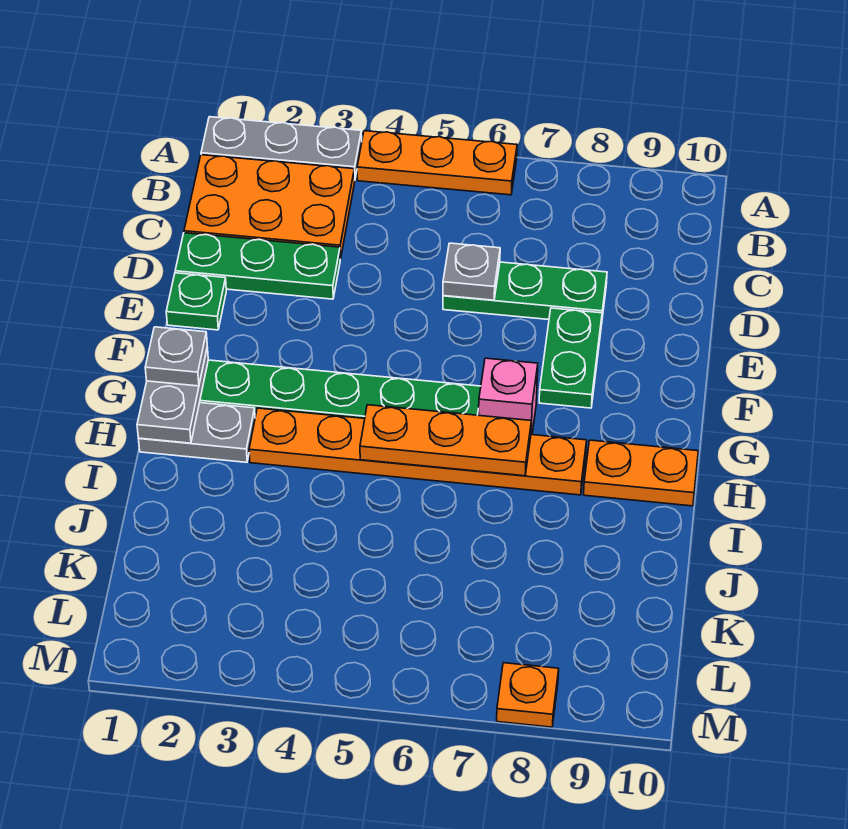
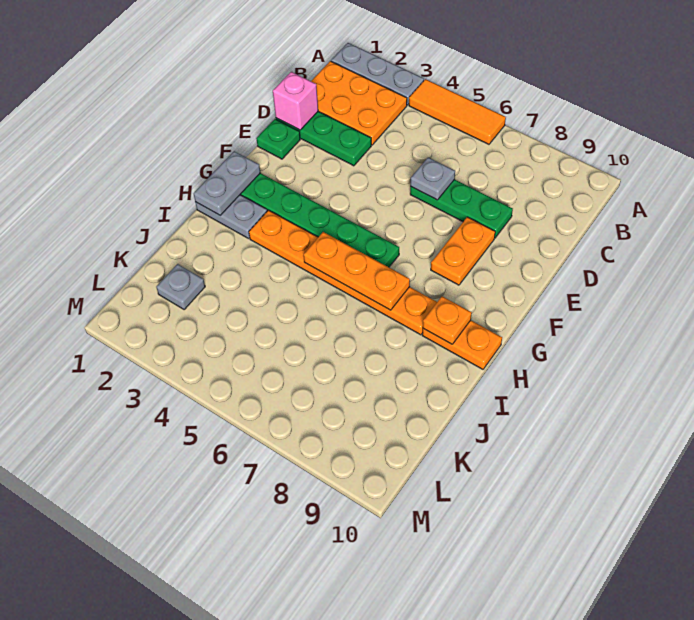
orange 1x3 plate [357,131,517,195] -> orange 1x3 tile [409,79,506,144]
green 1x2 plate [539,308,602,408] -> orange 1x2 plate [431,217,495,285]
grey 1x1 plate [145,327,207,386] -> grey 1x1 plate moved to [156,264,205,310]
pink 1x1 brick [479,358,538,435] -> pink 1x1 brick moved to [273,72,318,130]
orange 1x1 plate [497,663,559,727] -> orange 1x1 plate moved to [423,296,472,344]

